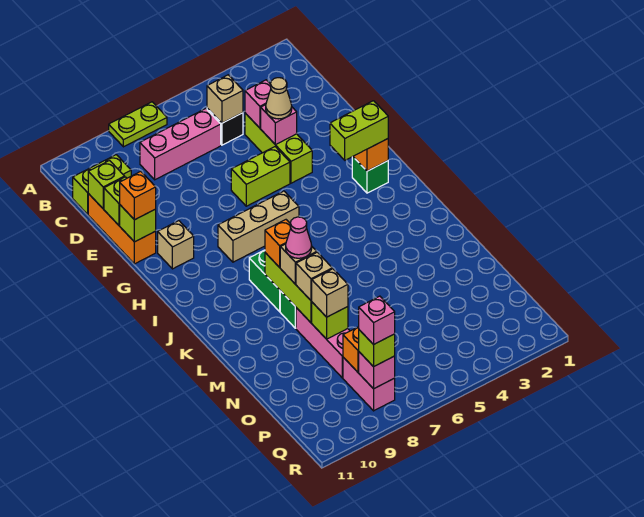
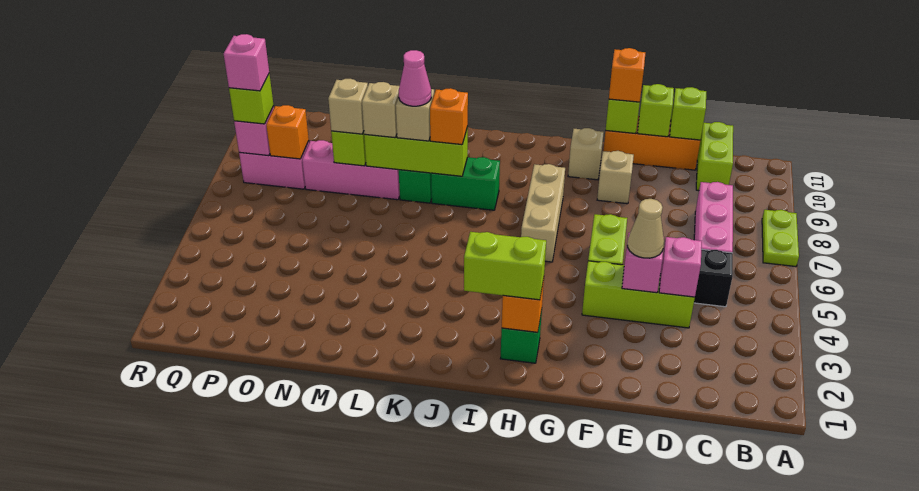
tan 1x1 brick [207,75,243,123] -> tan 1x1 brick moved to [597,151,634,204]
lime 1x2 brick [330,101,388,160] -> lime 1x2 brick turned to [464,232,546,300]

